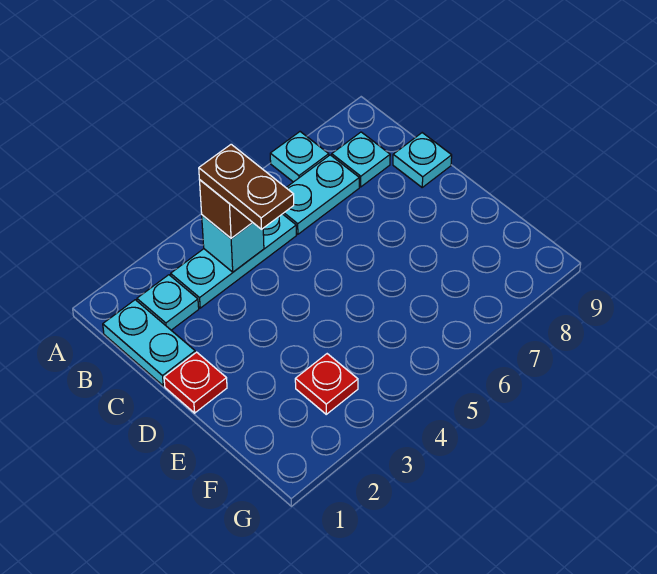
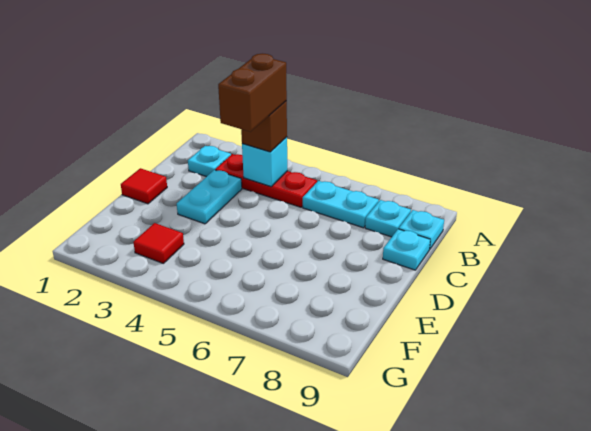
cyan 1x1 plate [270,132,329,182] -> cyan 1x1 plate moved to [399,210,444,249]
cyan 1x2 plate [103,300,195,386] -> cyan 1x2 plate moved to [177,170,242,224]
cyan 1x3 plate [171,214,296,308] -> red 1x3 plate [215,154,317,207]
brown 1x2 plate [199,144,294,229] -> brown 1x2 brick [218,53,287,132]
red 1x1 plate [164,352,227,413] -> red 1x1 tile [121,168,167,204]
red 1x1 plate [295,354,358,414] -> red 1x1 tile [133,223,184,263]

